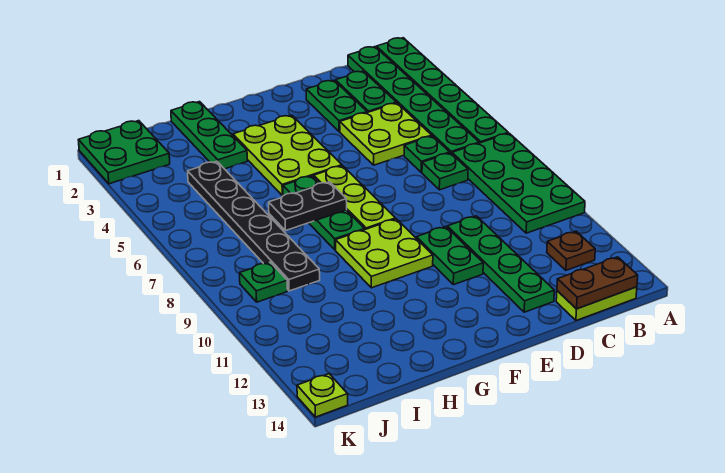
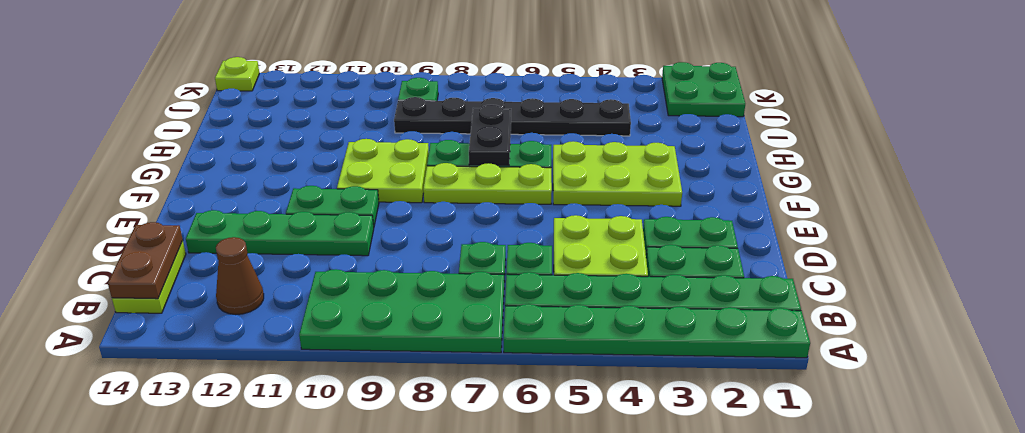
brown 1x1 plate [547,231,595,270] -> brown 1x1 cone [216,237,264,315]
green 1x3 plate [171,102,247,169] -> none

